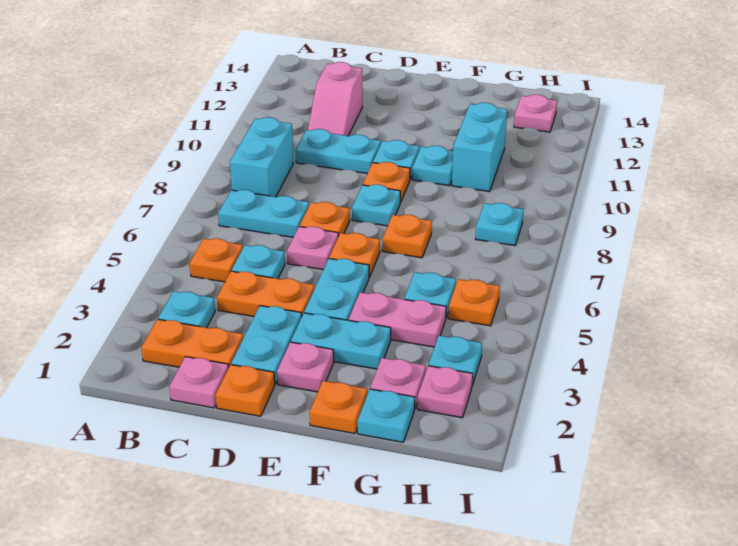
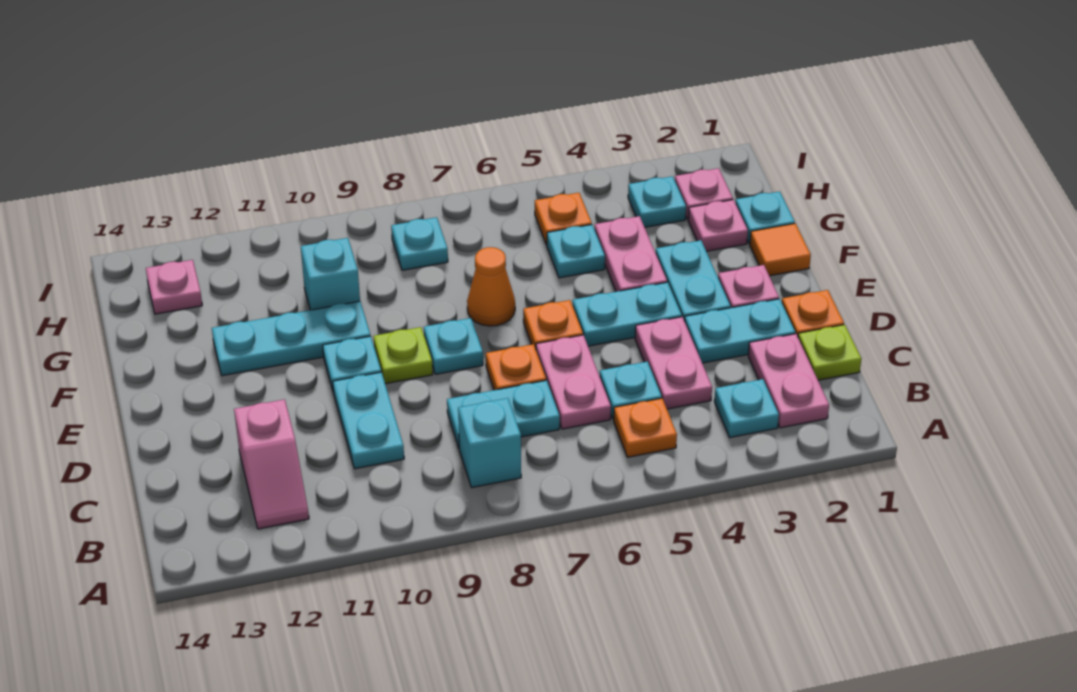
orange 1x2 plate [141,319,244,367] -> pink 1x2 plate [748,334,829,428]
cyan 1x2 plate [218,190,309,237] -> cyan 1x2 plate turned to [447,380,560,448]
cyan 1x2 brick [230,118,293,197] -> cyan 1x1 brick [458,398,521,488]
pink 1x1 plate [169,357,229,408] -> lime 1x1 plate [798,325,861,380]
orange 1x2 plate [217,271,314,316] -> pink 1x2 plate [635,317,712,409]
pink 1x2 slope [308,62,363,136] -> pink 1x2 slope turned to [234,399,309,529]
pink 1x1 plate [287,226,338,269] -> pink 1x2 plate [536,335,611,429]
orange 1x1 plate [363,162,410,202] -> lime 1x1 plate [373,327,433,384]
orange 1x1 plate [310,381,367,434] -> orange 1x1 tile [750,223,811,276]
orange 1x1 plate [382,215,432,258] -> orange 1x1 cone [467,247,515,326]
cyan 1x1 plate [412,145,453,186] -> cyan 1x3 plate [212,301,370,376]
cyan 1x2 brick [452,103,507,192] -> cyan 1x1 brick [301,238,360,310]

